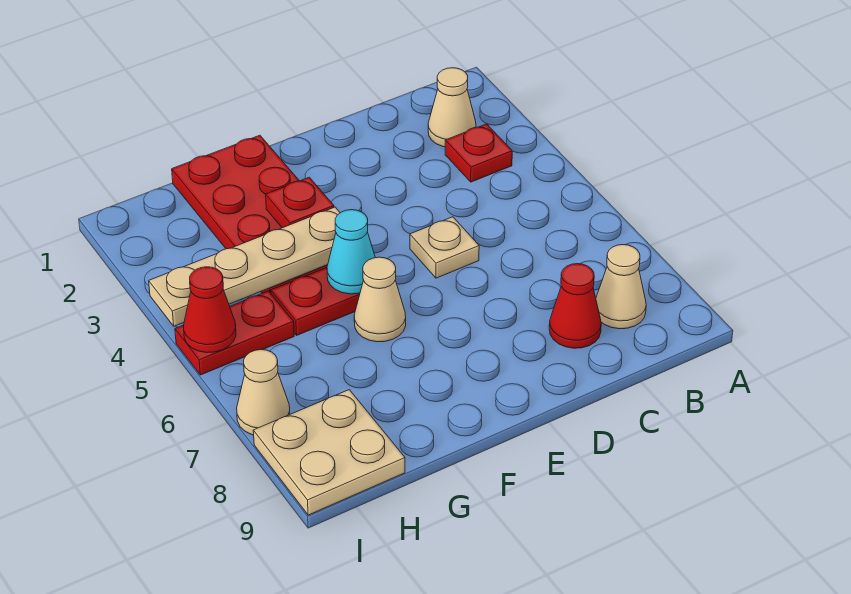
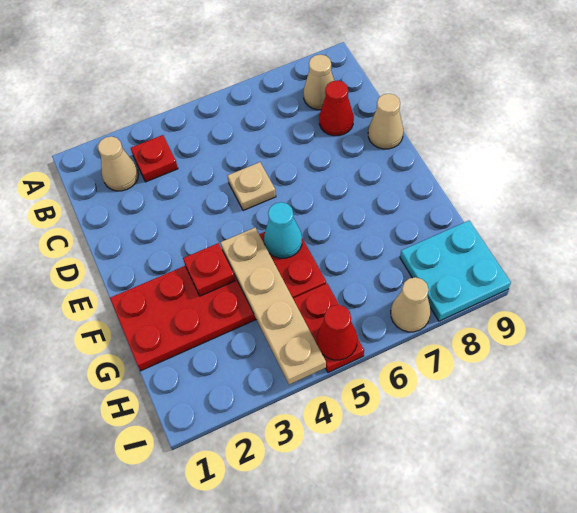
tan 1x1 cone [354,257,406,342] -> tan 1x1 cone moved to [368,94,403,149]
tan 2x2 plate [253,390,405,515] -> cyan 2x2 plate [400,221,511,321]

